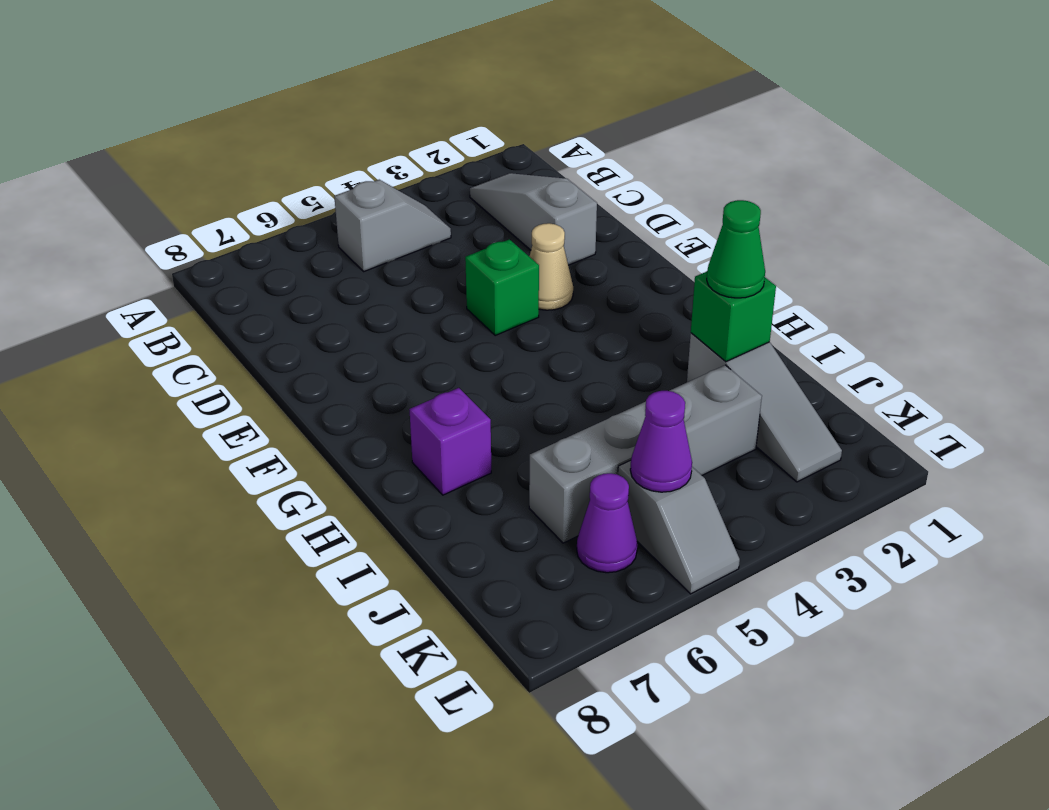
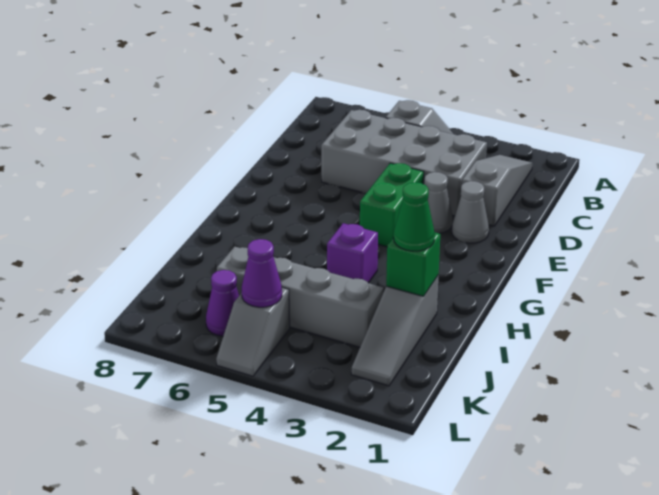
none -> grey 2x4 brick [321,110,487,216]
none -> grey 1x1 cone [452,181,489,243]
tan 1x1 cone [529,223,573,310] -> grey 1x1 cone [424,172,453,233]
green 1x1 brick [465,239,539,335] -> green 1x2 brick [360,163,424,247]
purple 1x1 brick [409,388,491,495] -> purple 1x1 brick moved to [327,223,378,283]

